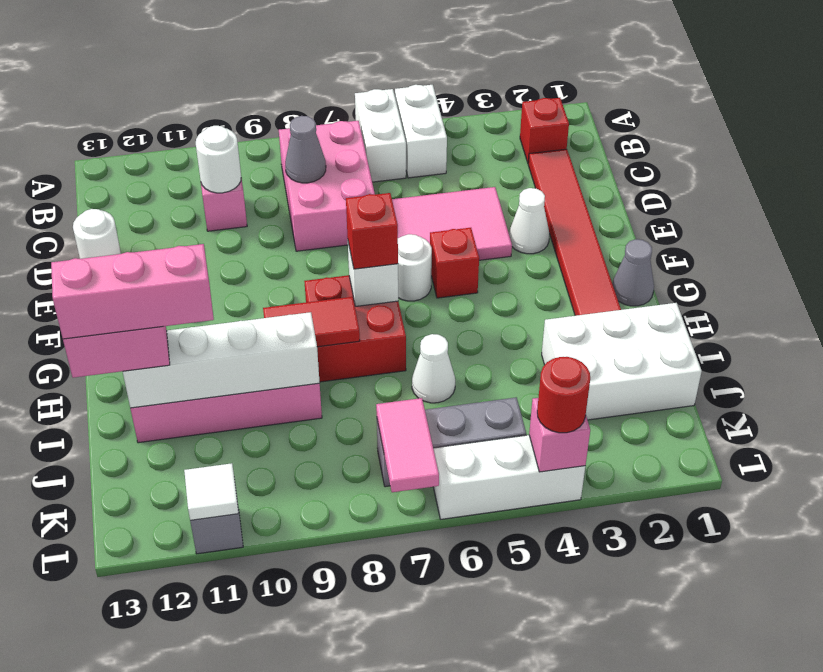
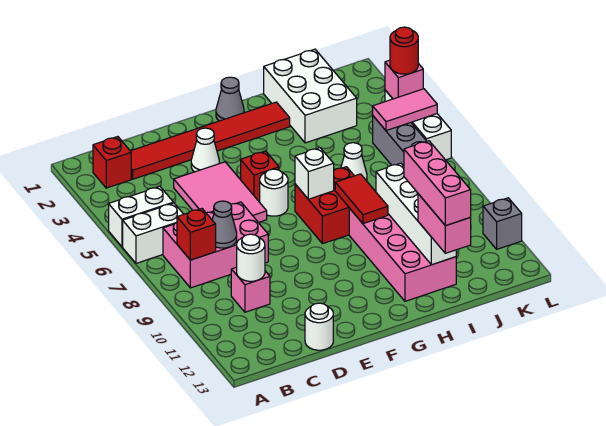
red 1x1 brick [346,193,398,269] -> red 1x1 brick moved to [177,209,216,260]
pink 1x2 tile [376,398,439,492] -> pink 1x2 tile moved to [373,89,437,131]
white 1x1 tile [184,463,239,521] -> none

